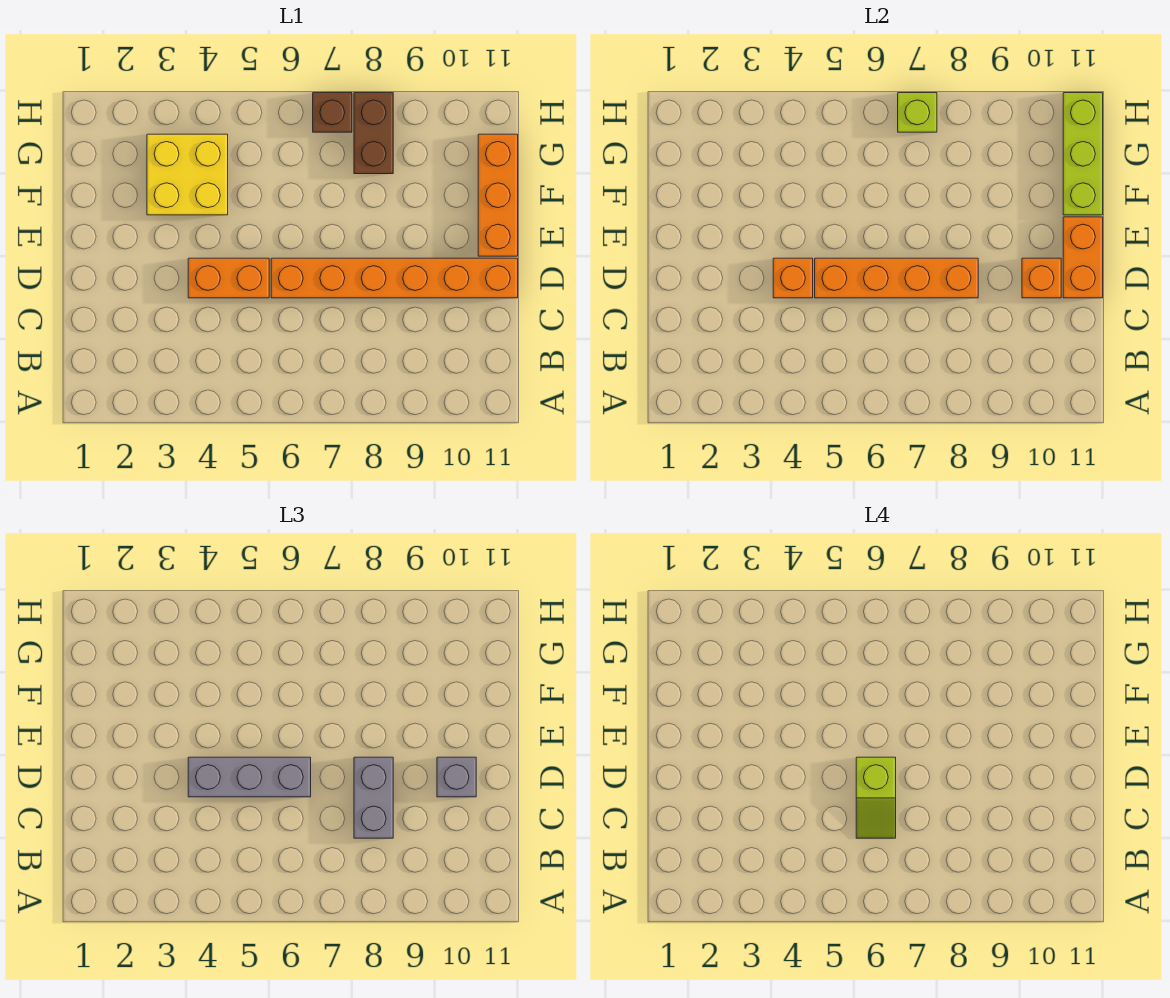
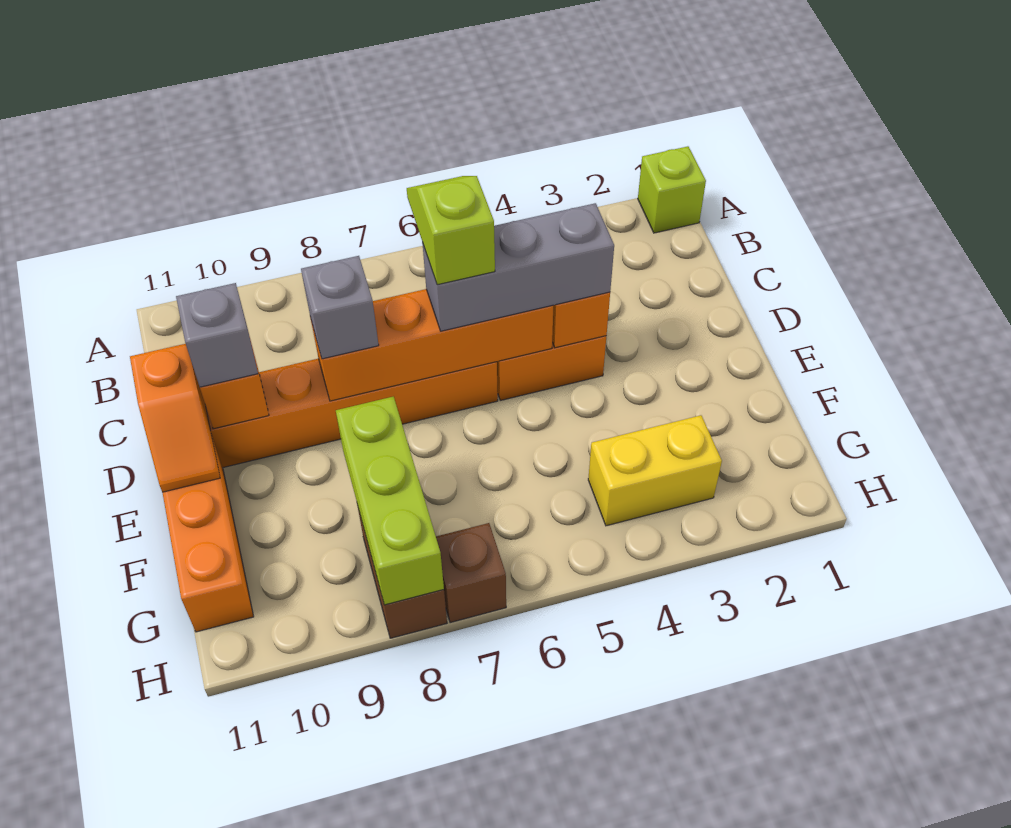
grey 1x2 brick [354,757,393,838] -> grey 1x1 brick [301,256,379,359]
orange 1x2 brick [1063,217,1103,298] -> orange 1x2 slope [130,344,220,492]
yellow 2x2 brick [147,134,228,215] -> yellow 1x2 brick [588,415,722,526]
lime 1x3 brick [1063,93,1103,215] -> lime 1x3 brick moved to [336,397,444,605]
lime 1x1 brick [898,93,937,132] -> lime 1x1 brick moved to [638,146,706,233]

